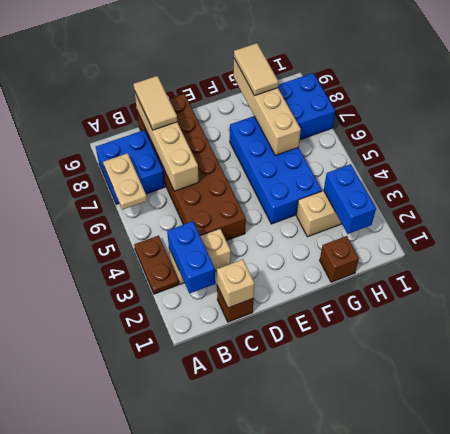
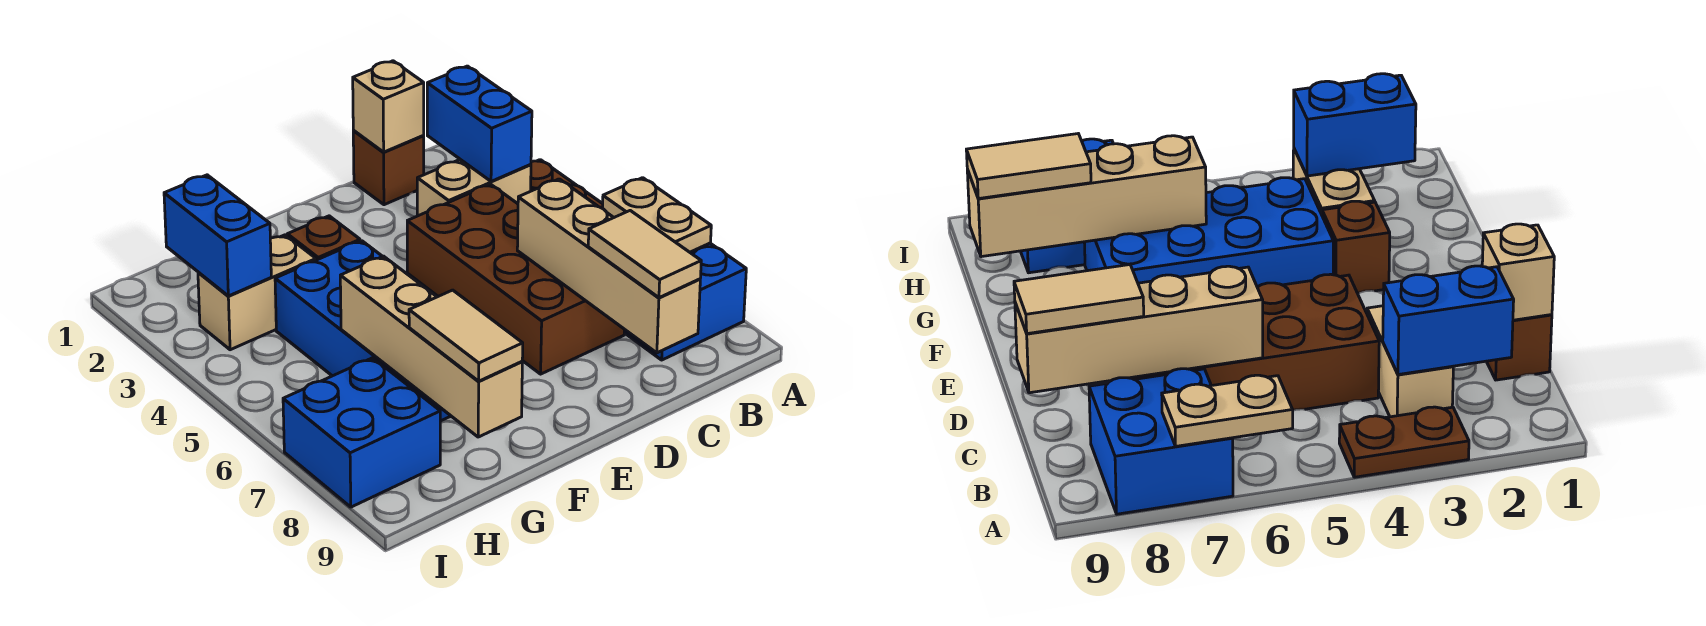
brown 2x6 brick [137,94,246,241] -> brown 2x4 brick [407,184,625,374]
brown 1x1 brick [320,236,359,282] -> brown 1x1 brick moved to [287,216,360,260]

